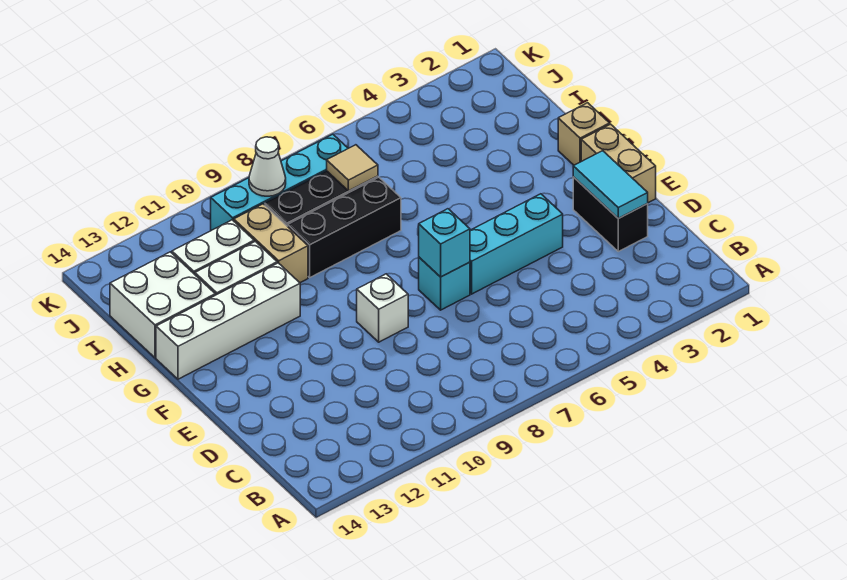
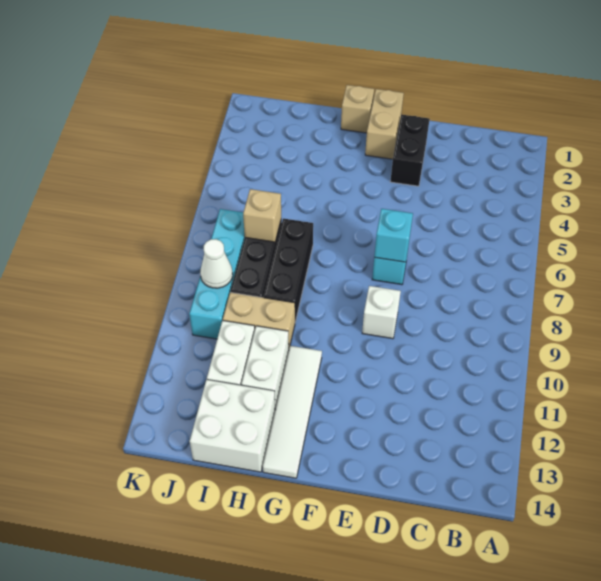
black 1x2 brick [573,177,648,251] -> black 1x2 brick turned to [390,115,430,186]
cyan 1x2 tile [573,151,648,218] -> none
tan 1x2 brick [581,124,656,203] -> tan 1x2 brick turned to [365,89,404,159]
cyan 1x3 brick [470,194,563,294] -> none
white 1x4 brick [156,263,300,379] -> white 1x4 tile [263,346,322,478]
tan 1x1 tile [327,145,378,191] -> tan 1x1 brick [243,189,281,242]

